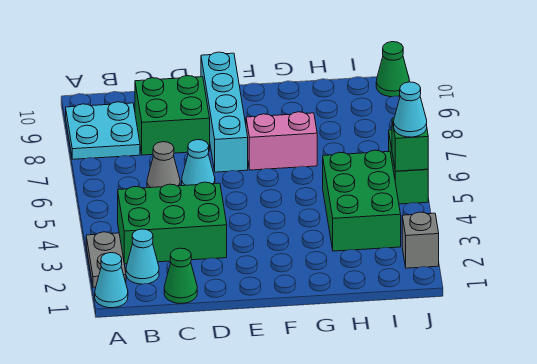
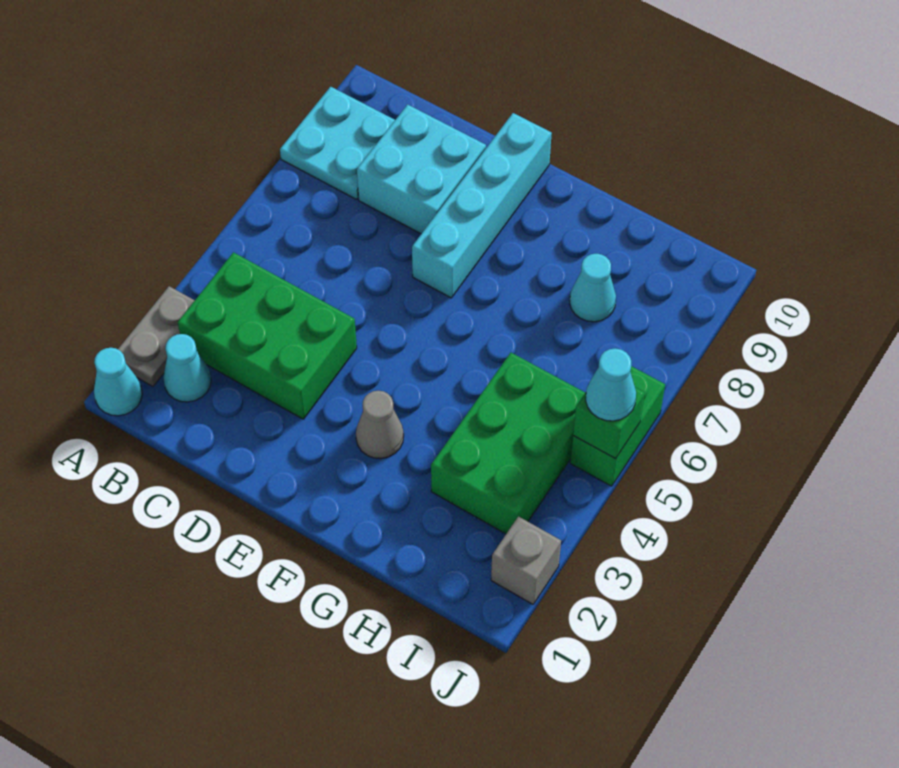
green 1x1 cone [164,248,197,303] -> none
grey 1x1 cone [147,142,180,188] -> grey 1x1 cone moved to [356,391,404,459]
green 2x2 brick [135,76,210,155] -> cyan 2x2 brick [357,105,486,234]
cyan 1x1 cone [182,140,215,186] -> cyan 1x1 cone moved to [570,254,616,322]
pink 1x2 brick [246,112,317,170] -> none
green 1x1 cone [376,42,409,97] -> none

